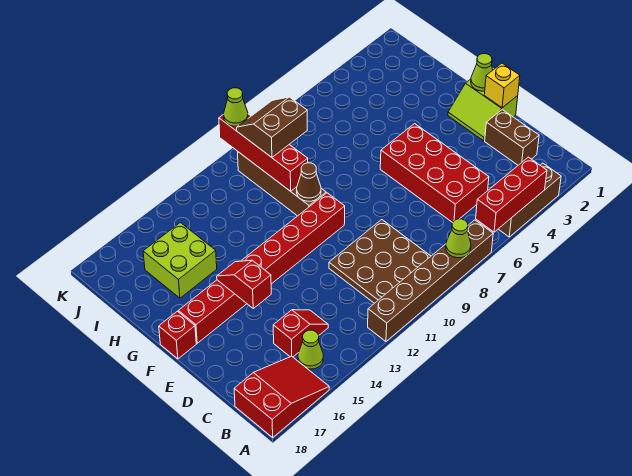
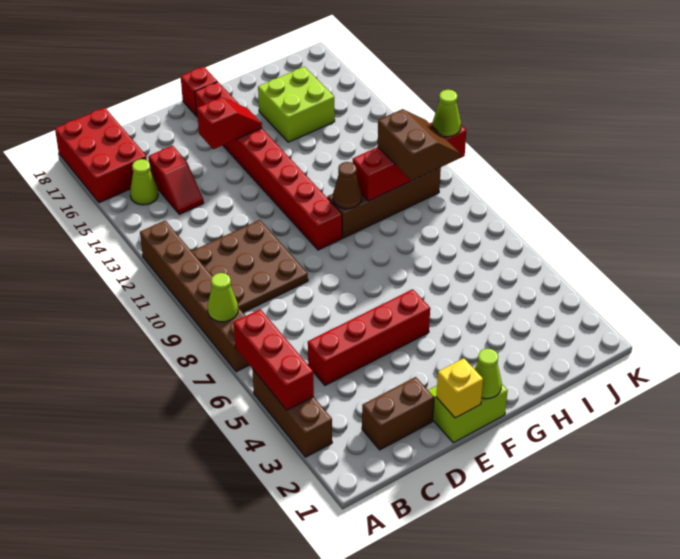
red 2x3 slope [234,356,329,437] -> red 2x3 brick [55,108,147,203]
red 2x4 brick [380,124,489,223] -> red 1x4 brick [308,289,430,385]

